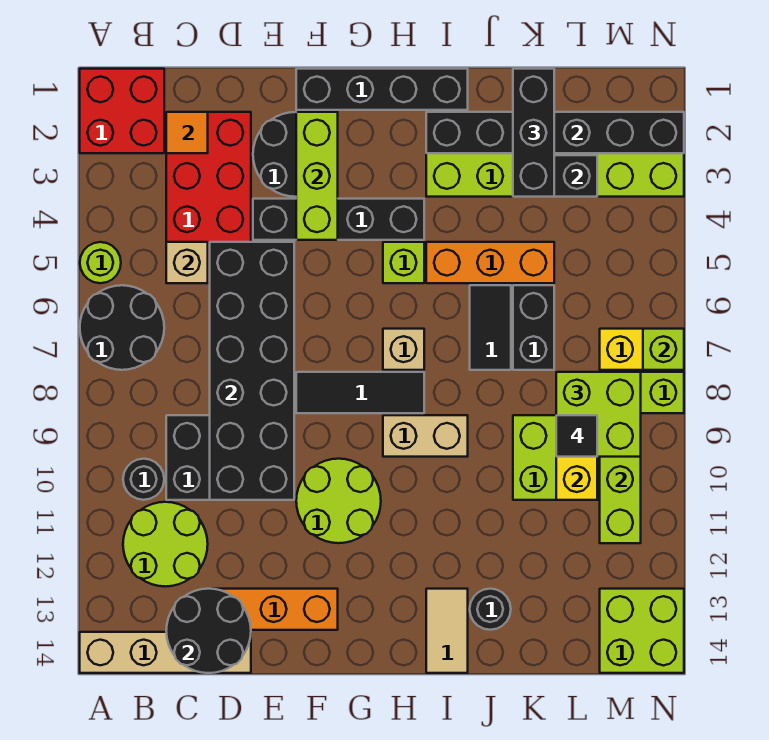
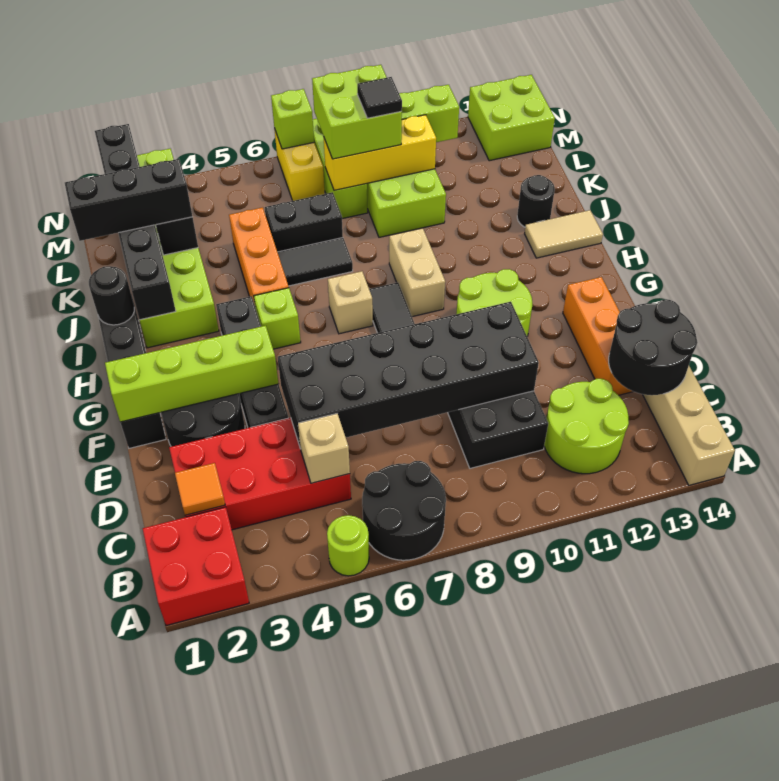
black 1x1 round brick [123,459,164,500] -> black 1x1 round brick moved to [89,266,134,325]
lime 1x3 brick [296,112,338,240] -> lime 1x4 brick [105,326,279,422]

